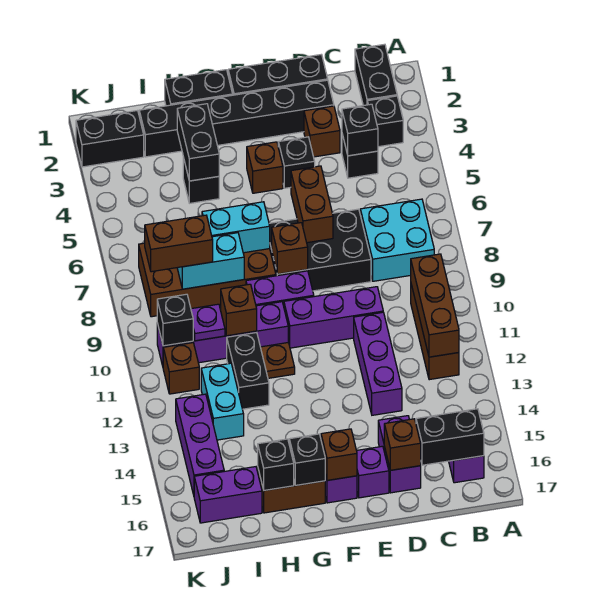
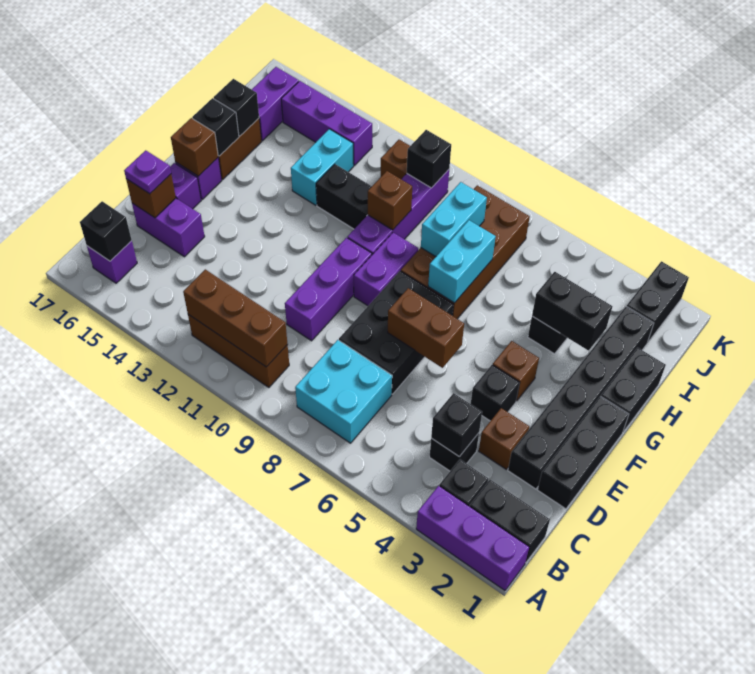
black 1x2 brick [416,409,484,465] -> black 1x1 brick [80,201,132,261]
purple 1x3 brick [354,312,402,415] -> purple 1x3 brick moved to [416,486,529,591]
brown 1x1 brick [272,223,308,274] -> none
brown 1x1 plate [261,343,295,378] -> none
brown 1x2 brick [145,215,213,272] -> none
purple 1x1 plate [191,304,225,341] -> purple 1x1 plate moved to [124,150,171,194]
cyan 1x2 brick [201,363,244,440] -> cyan 1x2 brick turned to [291,129,354,205]

